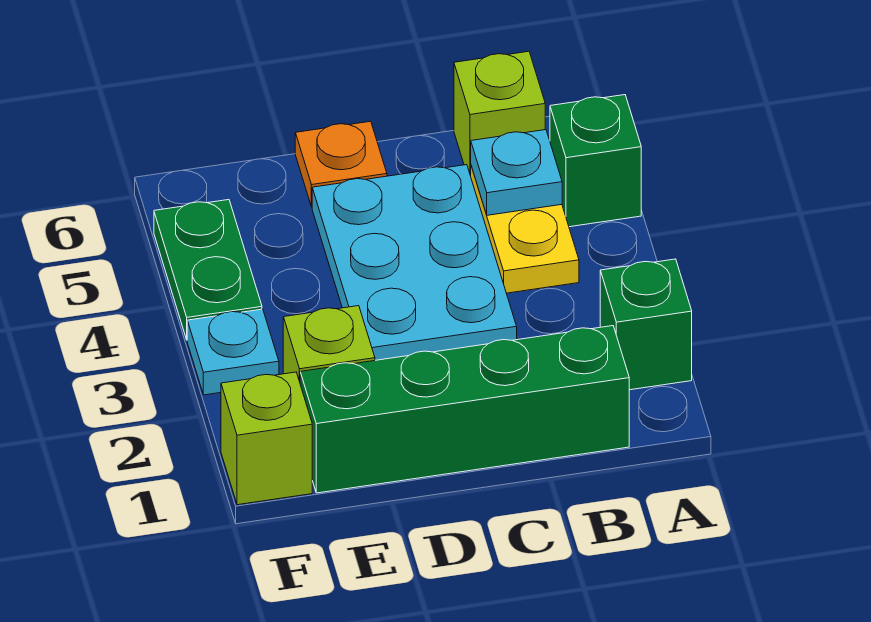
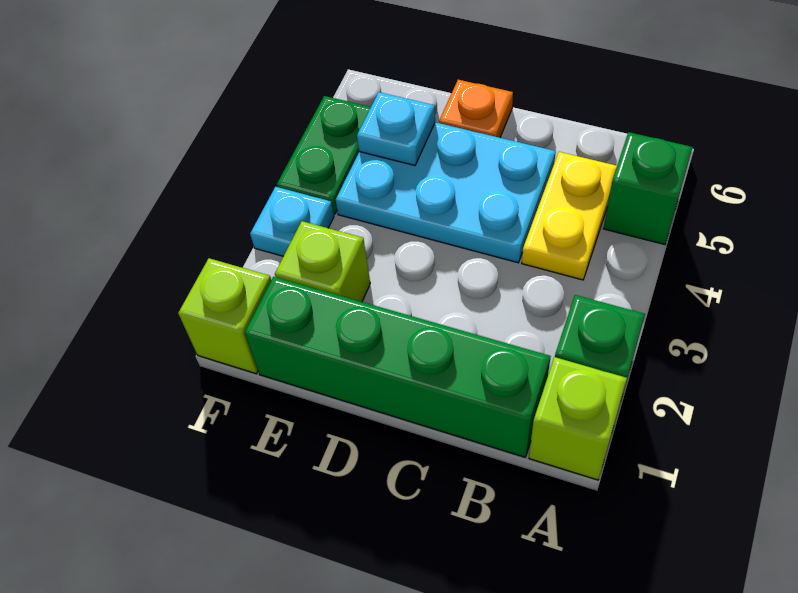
cyan 1x1 plate [471,130,562,215] -> cyan 1x1 plate moved to [357,92,435,165]
lime 1x1 brick [454,51,545,176] -> lime 1x1 brick moved to [529,357,627,480]
cyan 2x3 plate [312,165,517,360] -> cyan 2x3 plate turned to [336,122,556,263]

